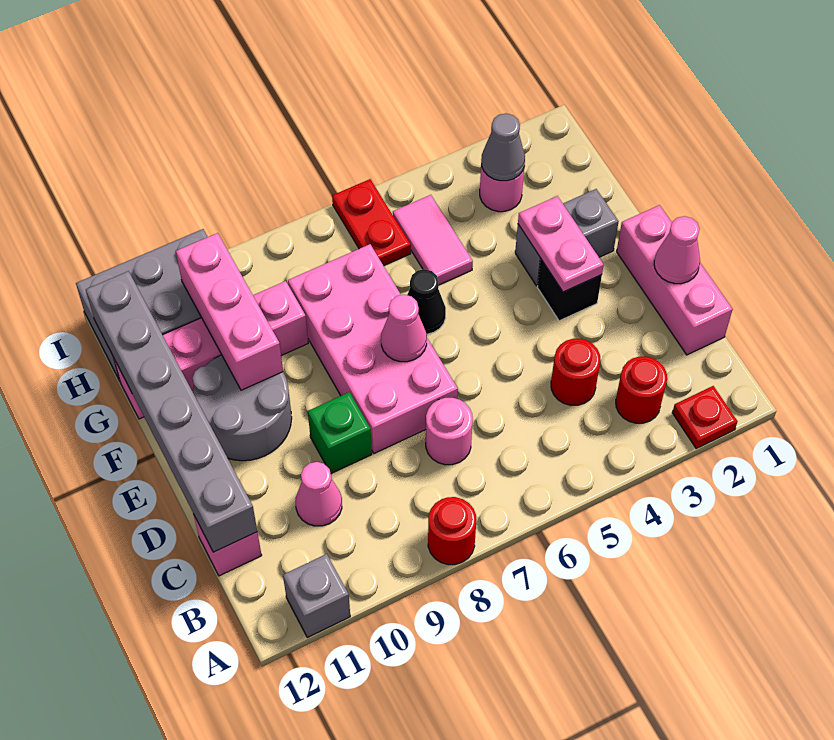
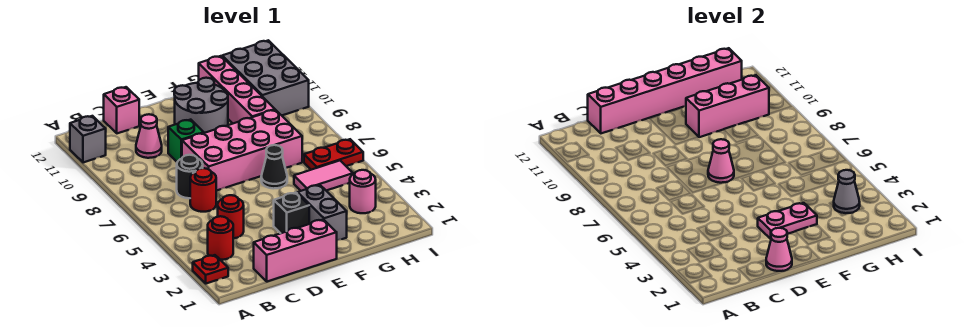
red 1x1 round brick [428,497,476,565] -> red 1x1 round brick moved to [190,168,216,212]
pink 1x1 round brick [426,398,473,465] -> black 1x1 round brick [177,155,203,198]
grey 1x6 brick [86,271,257,552] -> pink 1x6 brick [588,48,742,133]

